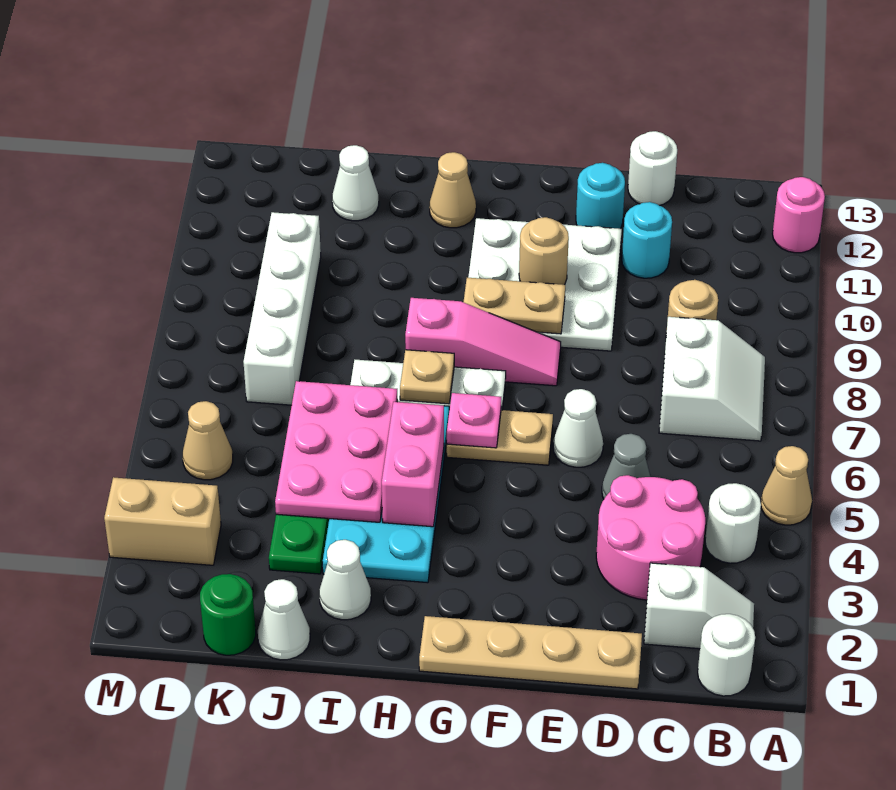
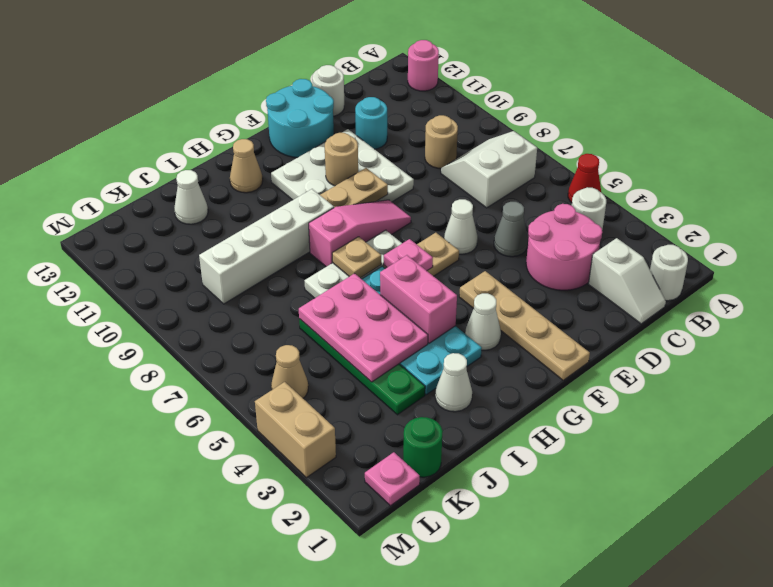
tan 1x1 cone [761,446,812,525] -> red 1x1 cone [568,154,601,203]
white 1x2 slope [644,563,754,649] -> white 1x2 slope turned to [589,238,666,324]
white 2x2 slope [659,317,765,441] -> white 2x2 slope turned to [441,131,537,208]
tan 1x4 plate [419,616,642,689] -> tan 1x4 plate turned to [459,271,590,380]
cyan 1x1 round brick [576,163,625,229] -> cyan 2x2 round brick [266,79,334,158]
white 1x1 cone [258,579,310,660] -> white 1x1 cone moved to [465,293,501,350]
white 1x4 brick [244,212,321,405] -> white 1x4 brick turned to [199,189,334,304]
none -> pink 1x1 plate [365,452,420,506]
tan 1x2 brick [104,477,221,565] -> tan 1x2 brick turned to [255,382,336,478]

